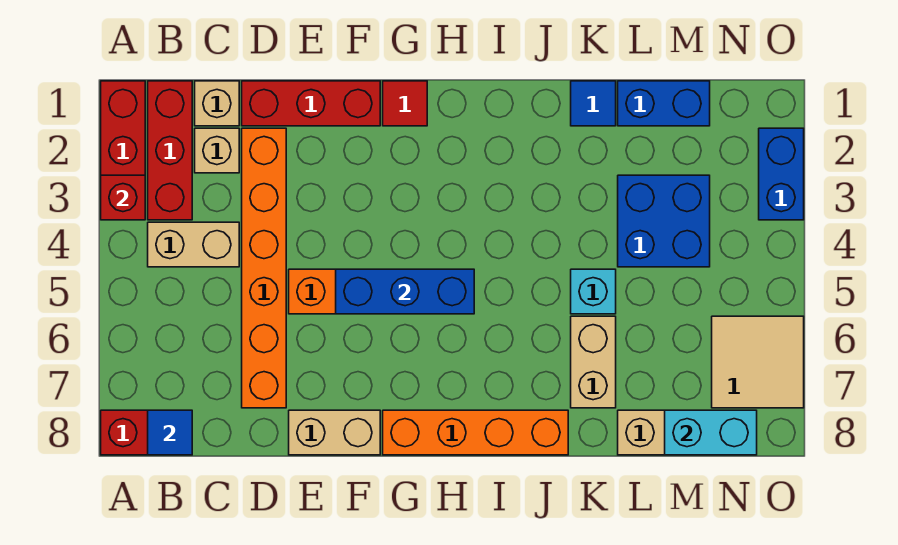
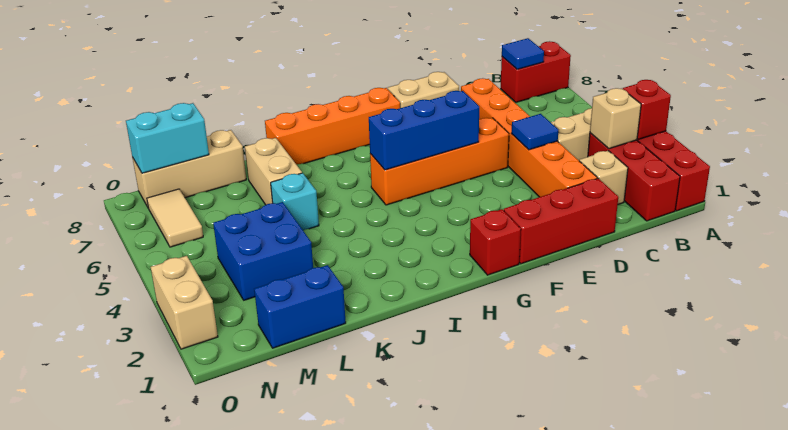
tan 1x1 brick [195,81,239,126] -> tan 1x1 brick moved to [590,88,641,149]
red 1x1 tile [383,81,427,126] -> red 1x1 brick [470,209,521,275]
blue 1x1 tile [571,81,616,126] -> blue 1x1 tile moved to [511,114,558,150]
tan 2x2 tile [712,316,804,408] -> tan 1x2 tile [147,189,203,247]
blue 1x2 brick [759,128,804,220] -> tan 1x2 brick [151,256,218,349]

